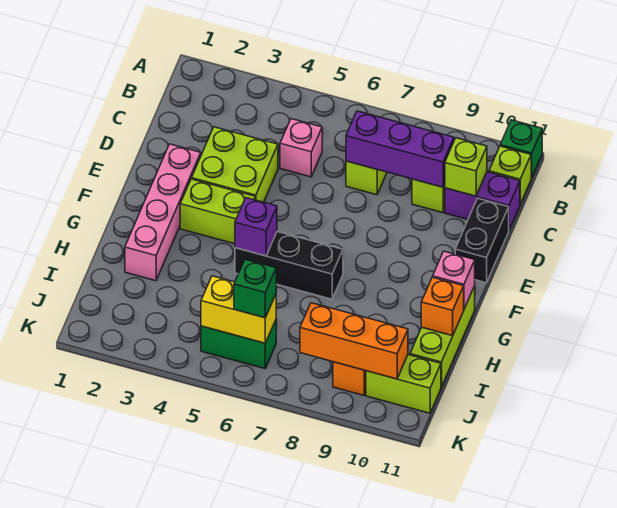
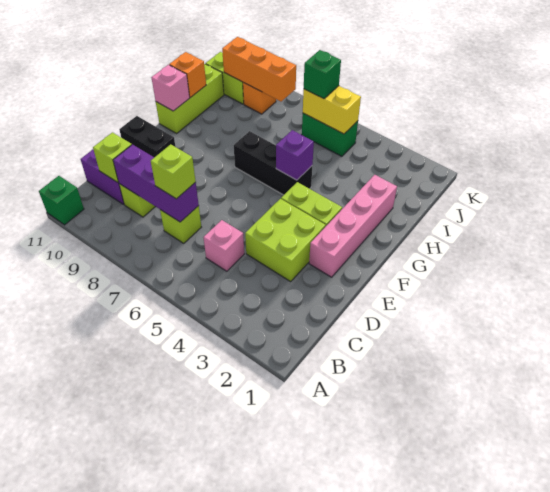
lime 1x1 brick [489,146,531,204] -> lime 1x1 brick moved to [151,144,196,199]
black 1x2 brick [455,198,509,283] -> black 1x2 brick turned to [119,116,175,157]

